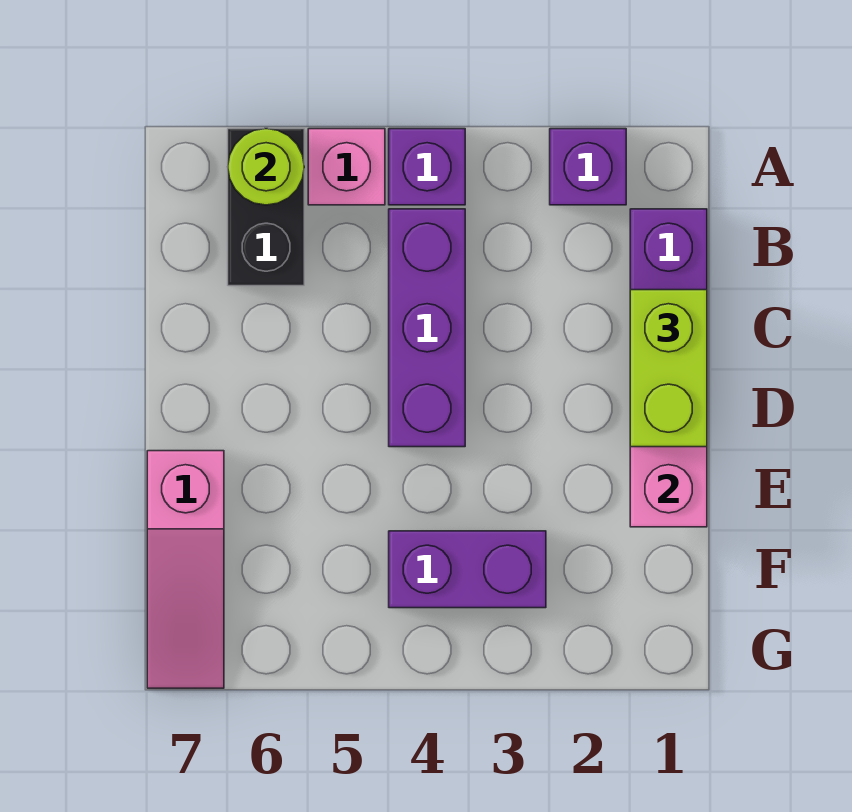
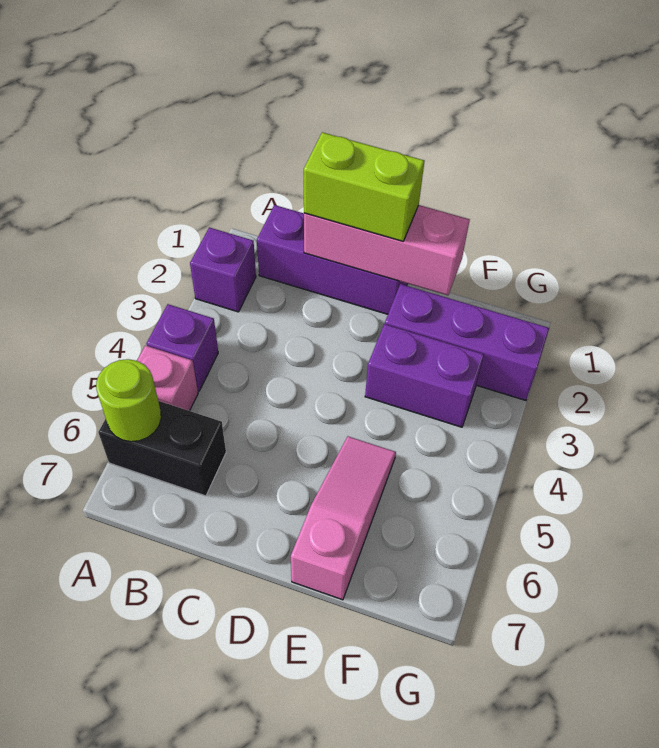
purple 1x3 brick [389,209,465,447] -> purple 1x3 brick moved to [385,284,549,401]
pink 1x3 slope [147,451,224,688] -> pink 1x3 slope turned to [291,436,396,600]
purple 1x2 brick [389,531,546,608] -> purple 1x2 brick turned to [365,324,484,427]

